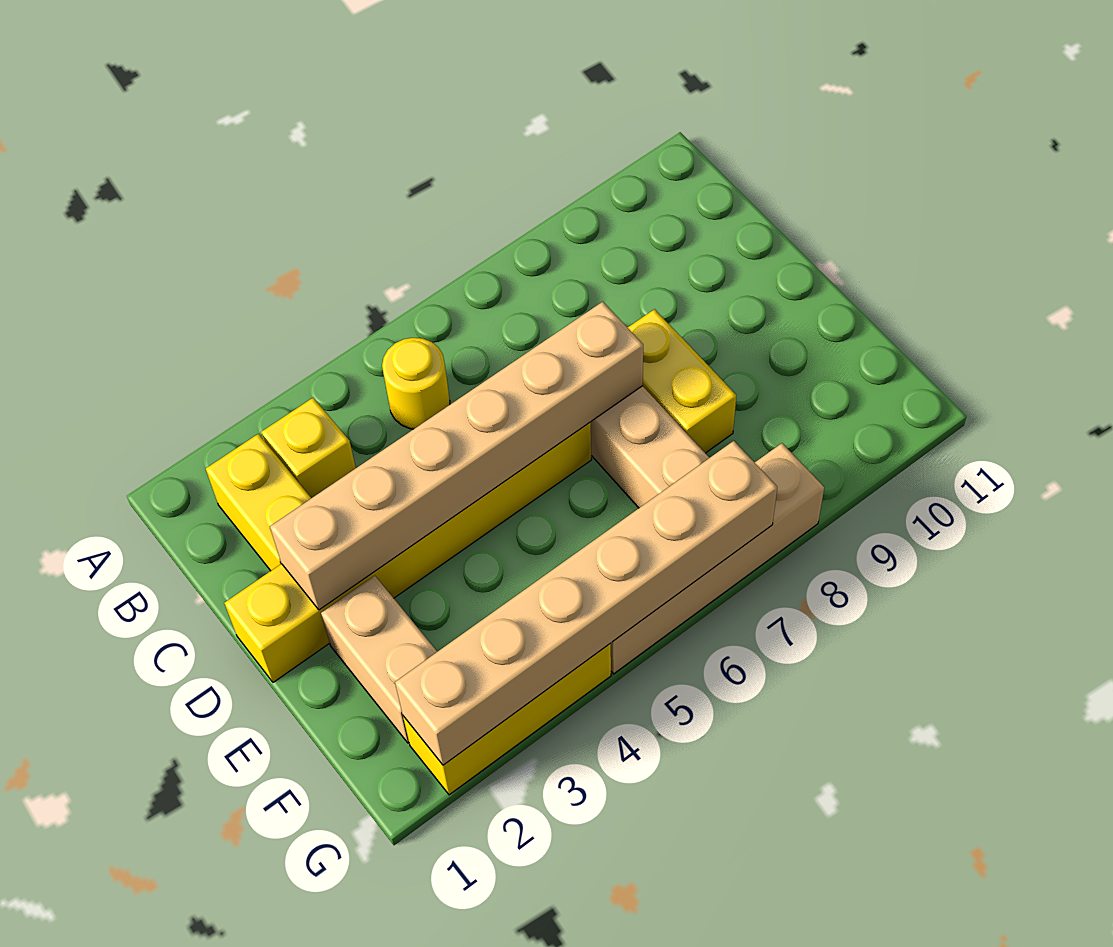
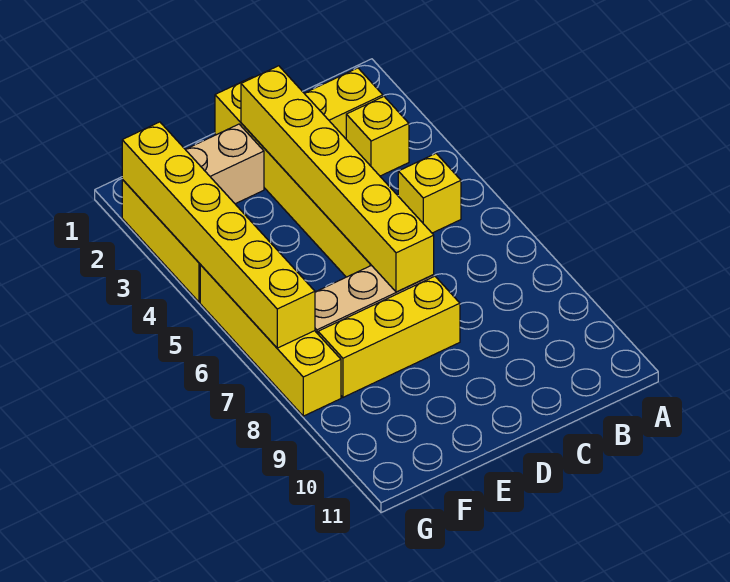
yellow 1x1 round brick [382,338,450,429] -> yellow 1x1 brick [398,154,461,233]
tan 1x6 brick [270,302,643,610] -> yellow 1x6 brick [241,66,434,292]
yellow 1x2 brick [627,309,736,453] -> yellow 1x3 brick [318,276,460,397]
tan 1x6 brick [395,441,777,765] -> yellow 1x6 brick [122,122,315,348]
tan 1x4 brick [610,443,824,674] -> yellow 1x4 brick [200,265,341,416]

